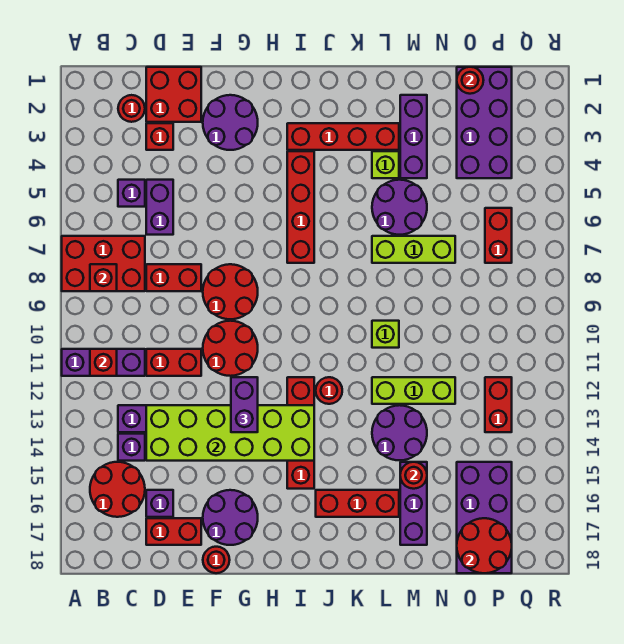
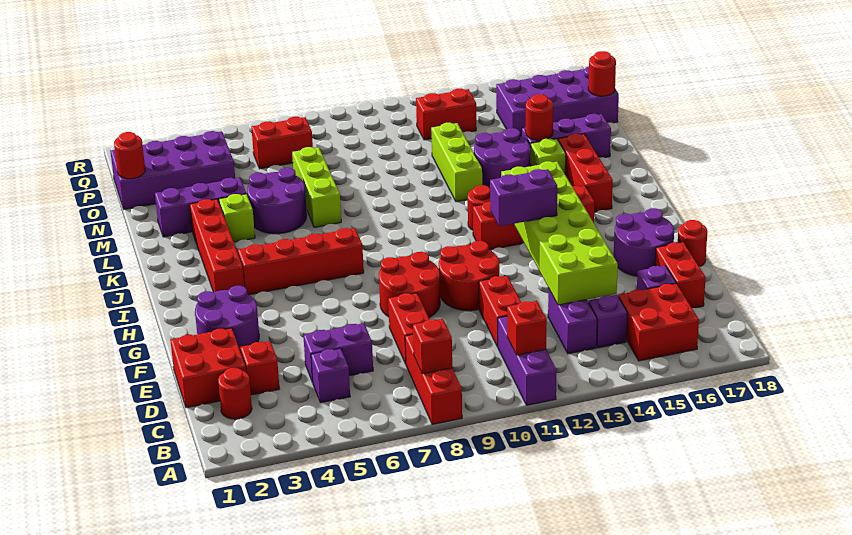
red 2x3 brick [62,236,145,291] -> red 1x3 brick [405,334,462,424]
red 2x2 round brick [90,462,145,517] -> red 2x2 brick [619,283,699,361]
lime 1x1 brick [372,321,399,348] -> lime 1x1 brick moved to [531,139,566,174]
red 2x2 round brick [457,518,512,573] -> red 1x1 round brick [588,51,616,96]

